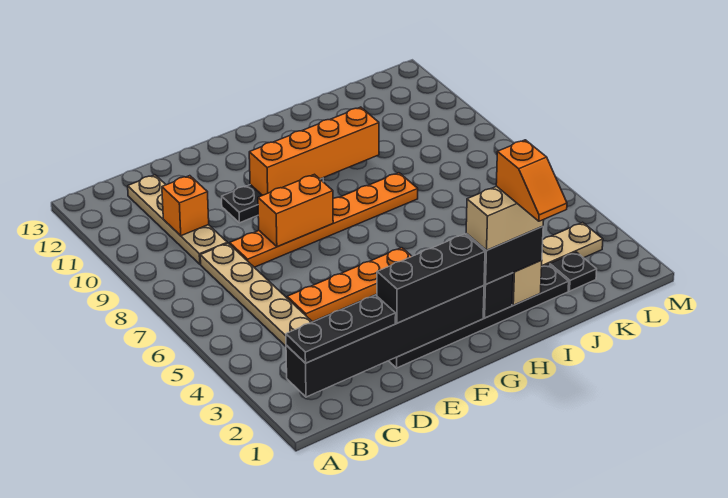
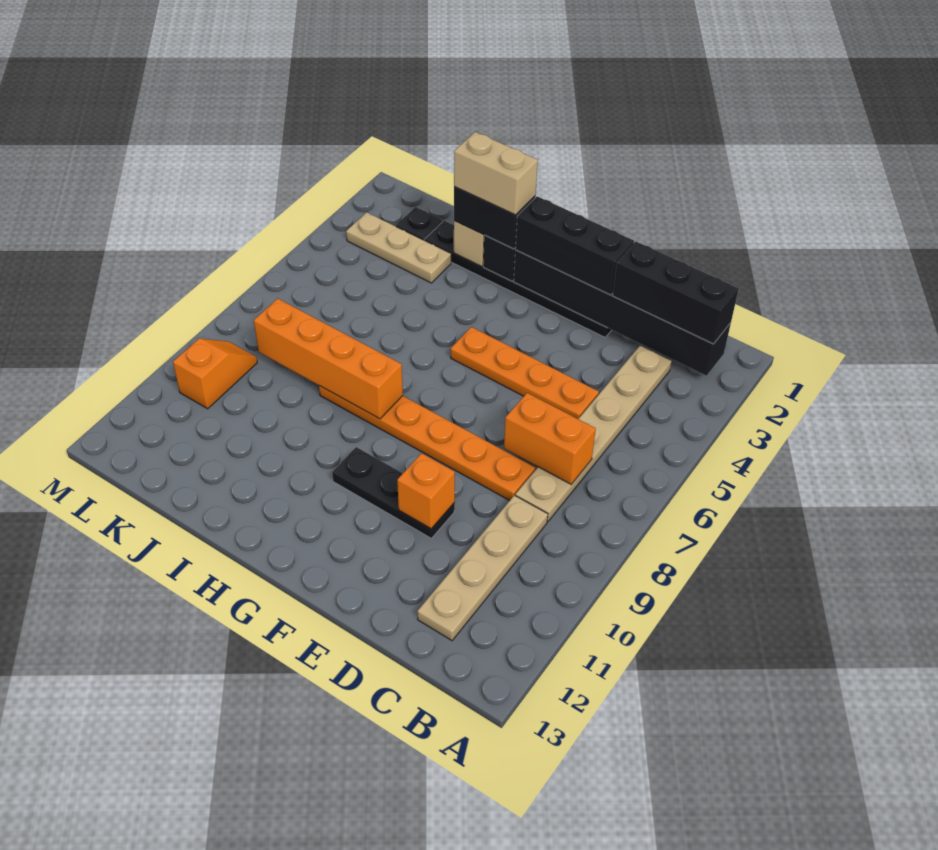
black 1x3 plate [286,295,396,363] -> black 1x3 brick [612,242,739,344]
orange 1x1 brick [162,176,209,236] -> orange 1x1 brick moved to [397,453,455,529]
orange 1x2 brick [258,174,333,247] -> orange 1x2 brick moved to [504,393,596,484]
orange 1x4 brick [249,107,379,195] -> orange 1x4 brick moved to [254,299,403,419]
orange 1x2 slope [496,140,567,221] -> orange 1x2 slope moved to [173,338,257,409]

